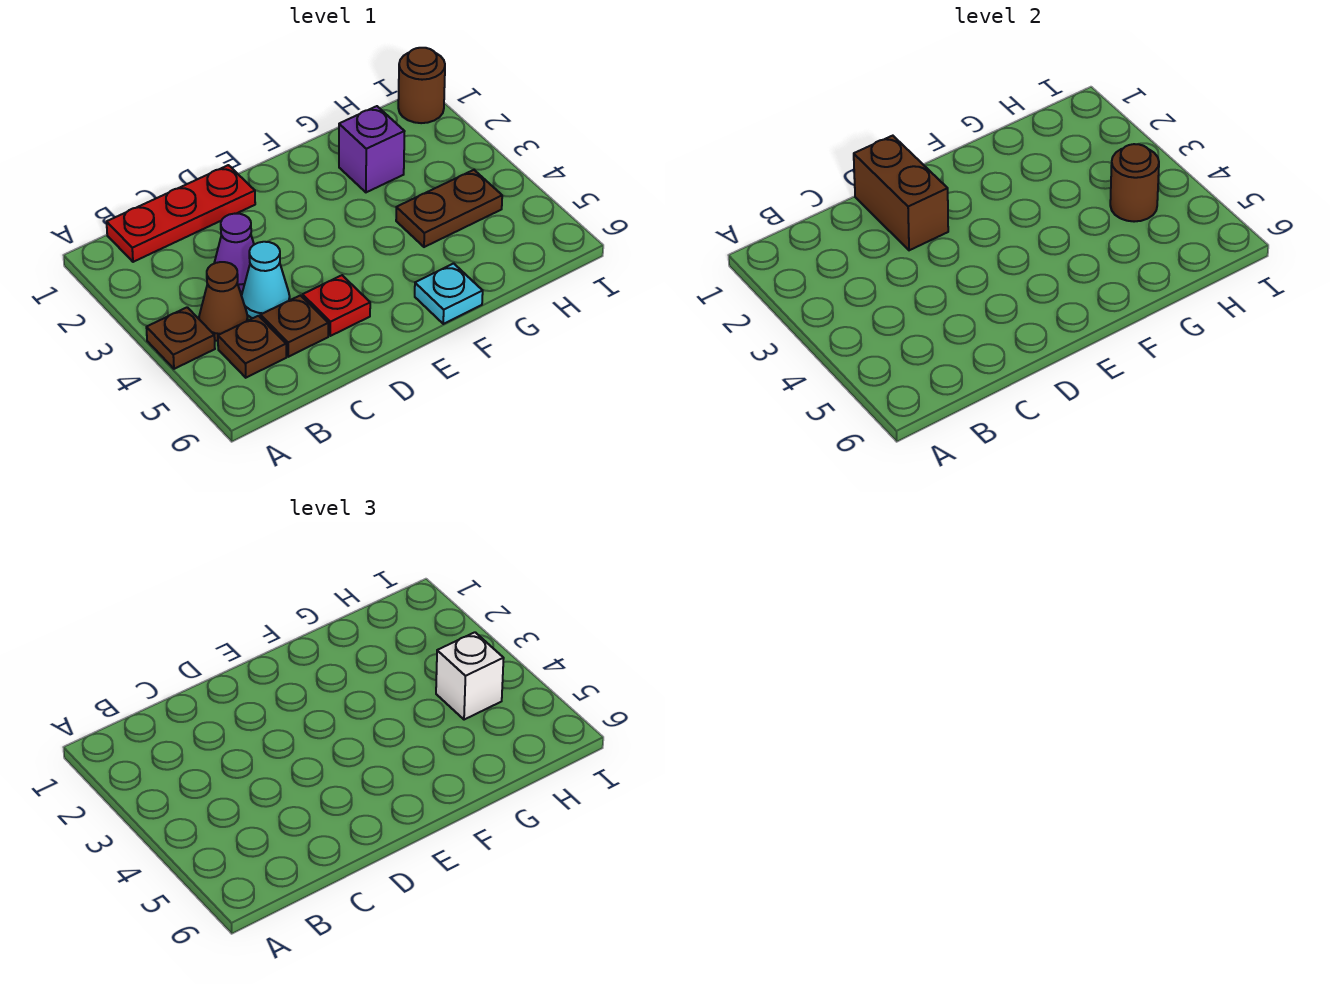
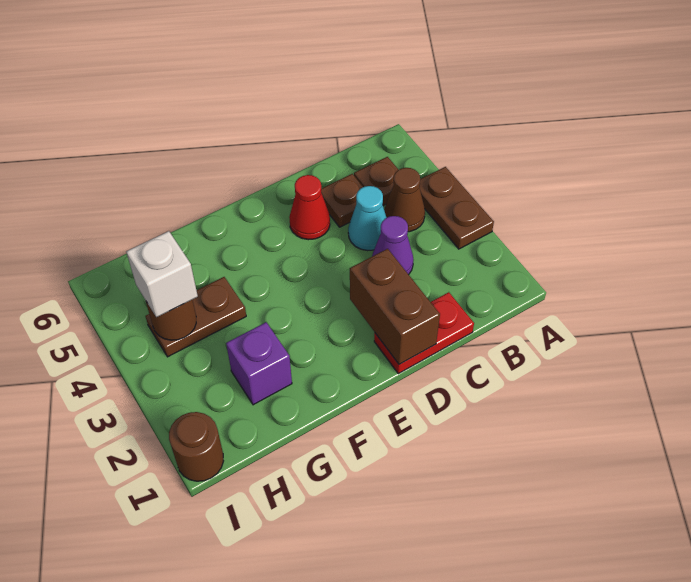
brown 1x1 plate [146,307,215,369] -> brown 1x2 plate [419,167,494,249]
red 1x3 plate [107,165,255,262] -> red 1x2 plate [374,292,474,374]
red 1x1 plate [303,275,370,336] -> red 1x1 cone [289,175,330,240]
cyan 1x1 plate [415,263,483,324] -> none

